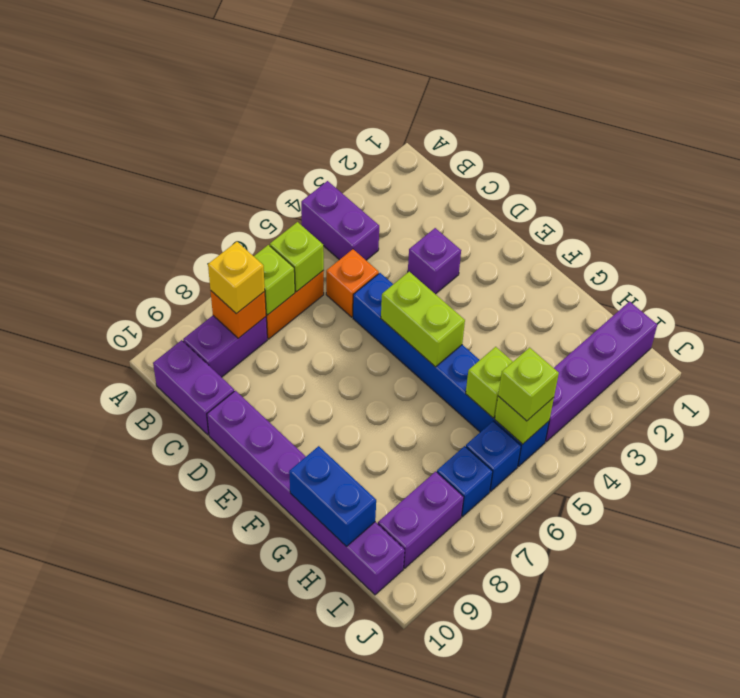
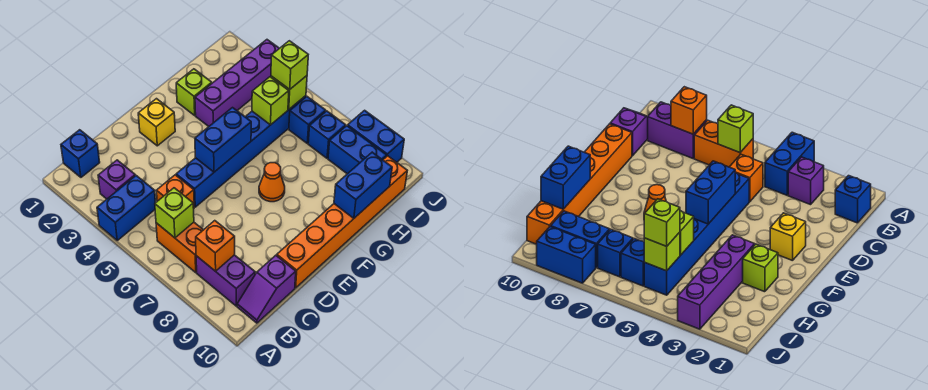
purple 1x2 brick [301,181,379,260] -> blue 1x2 brick [97,176,155,240]
none -> blue 1x1 brick [61,130,100,177]
lime 1x1 brick [254,245,295,315] -> lime 1x1 brick moved to [176,69,212,115]
yellow 1x1 brick [208,242,265,314] -> yellow 1x1 brick moved to [138,99,175,146]
purple 1x2 brick [153,340,234,435] -> purple 1x2 slope [237,255,296,323]
purple 1x1 brick [408,228,461,294] -> purple 1x1 brick moved to [98,160,135,199]
purple 1x6 brick [207,391,405,595] -> orange 1x6 brick [277,156,407,288]
lime 1x2 brick [381,272,465,367] -> blue 1x2 brick [195,108,251,172]
none -> orange 1x1 cone [259,163,285,202]
purple 1x4 brick [545,302,657,442] -> purple 1x4 brick turned to [195,40,279,126]
purple 1x2 brick [378,472,464,568] -> blue 1x2 brick [328,126,387,174]
none -> blue 1x2 brick [348,110,404,162]

